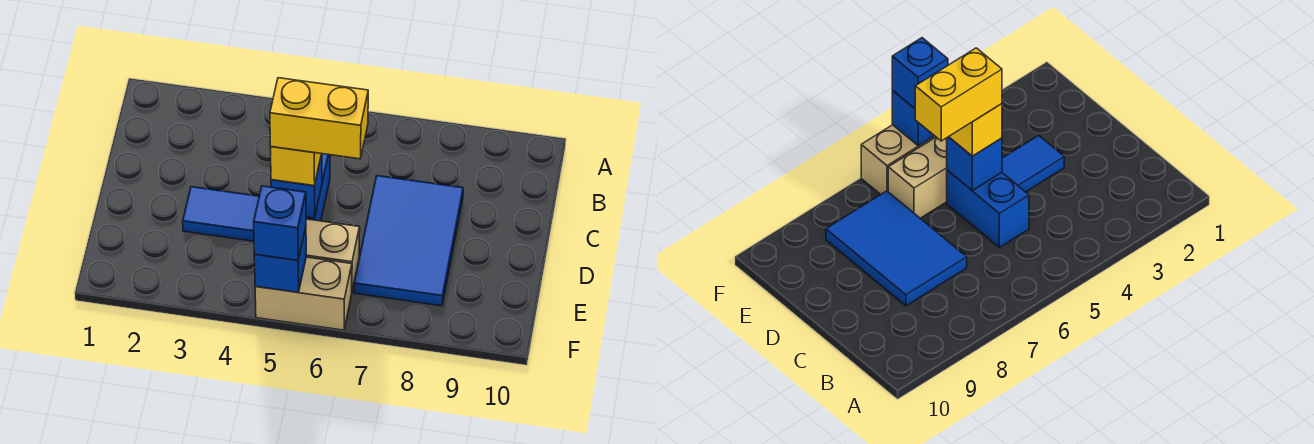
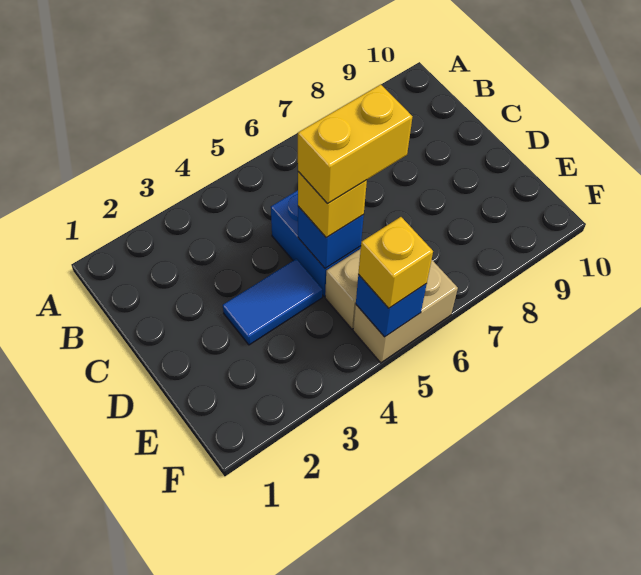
blue 2x3 tile [354,176,463,306] -> none
blue 1x1 brick [254,186,306,260] -> yellow 1x1 brick [358,217,433,308]

